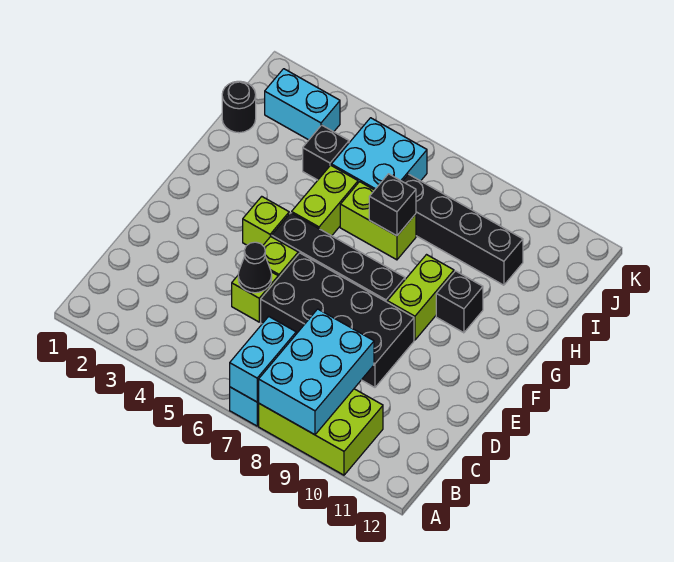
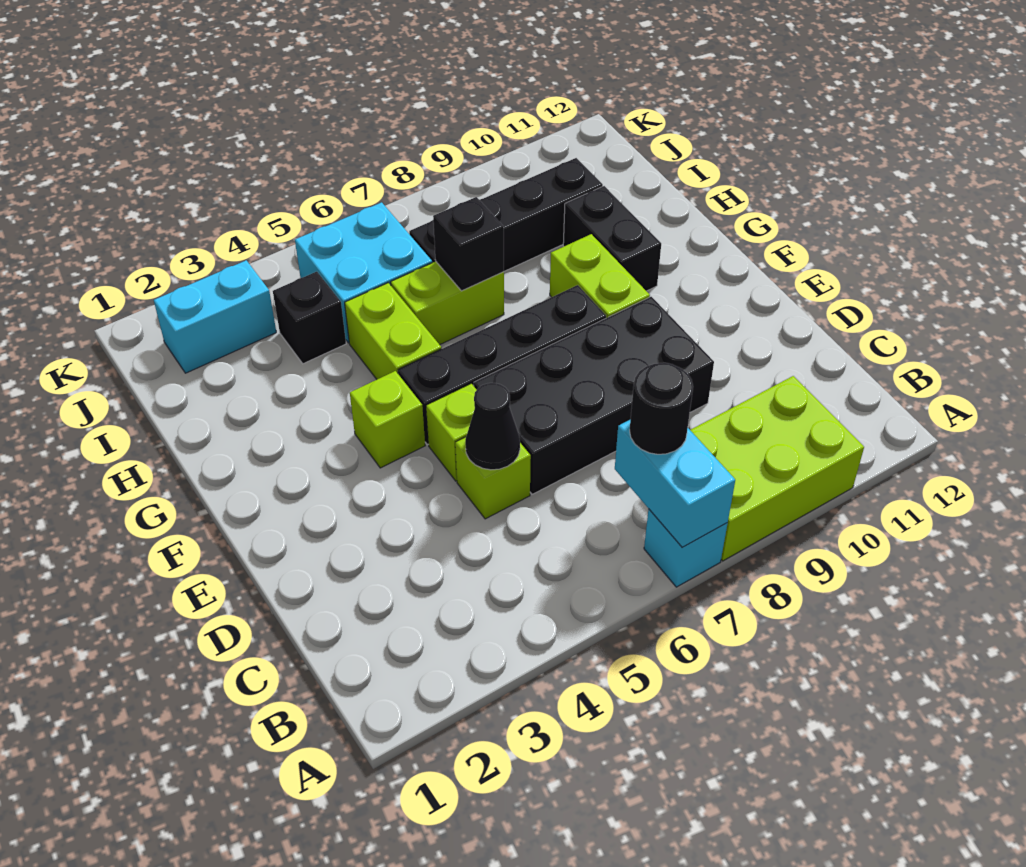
cyan 2x3 brick [259,309,374,435] -> none
black 1x1 brick [436,271,483,333] -> black 1x2 brick [563,186,661,291]
black 1x1 round brick [222,81,256,133] -> black 1x1 round brick moved to [630,363,693,454]

